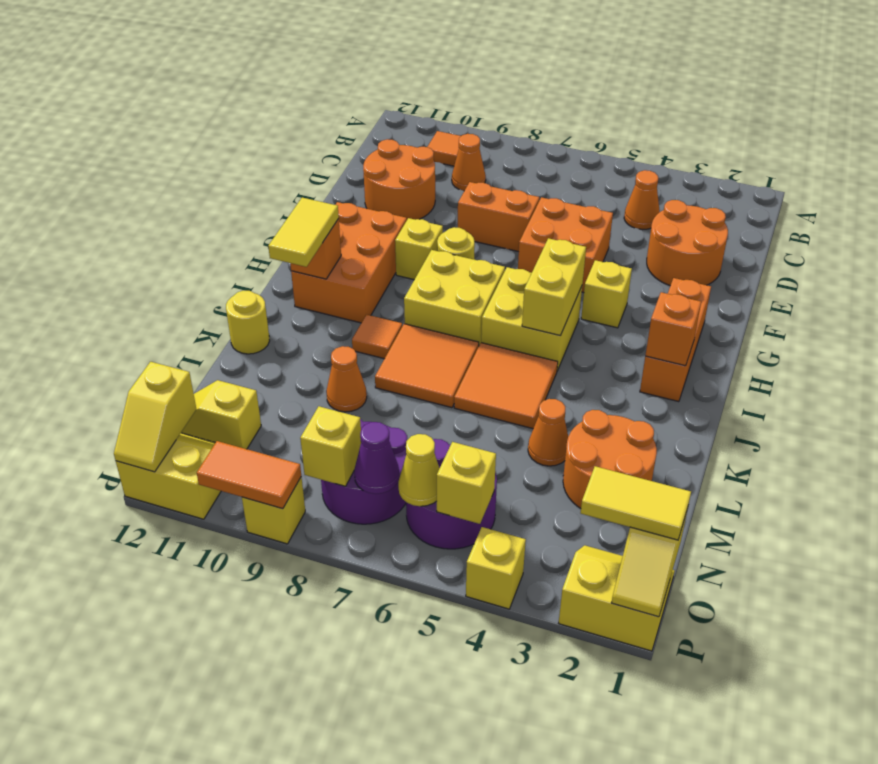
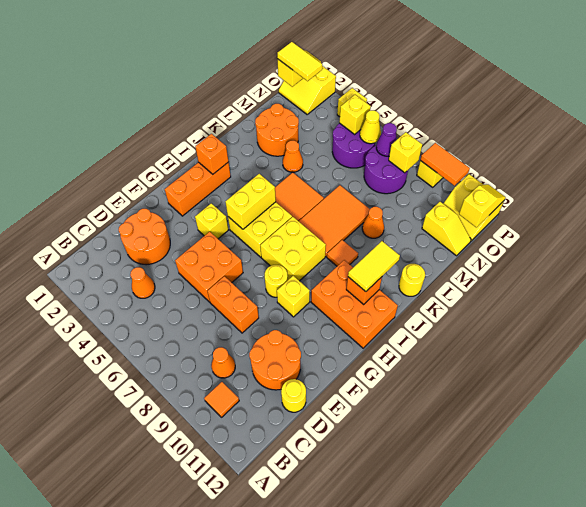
none -> yellow 1x1 round brick [281,379,306,412]
orange 2x3 brick [291,202,407,323] -> orange 2x3 brick turned to [311,260,398,348]
orange 2x2 tile [375,324,479,408] -> orange 2x3 tile [299,185,370,257]

